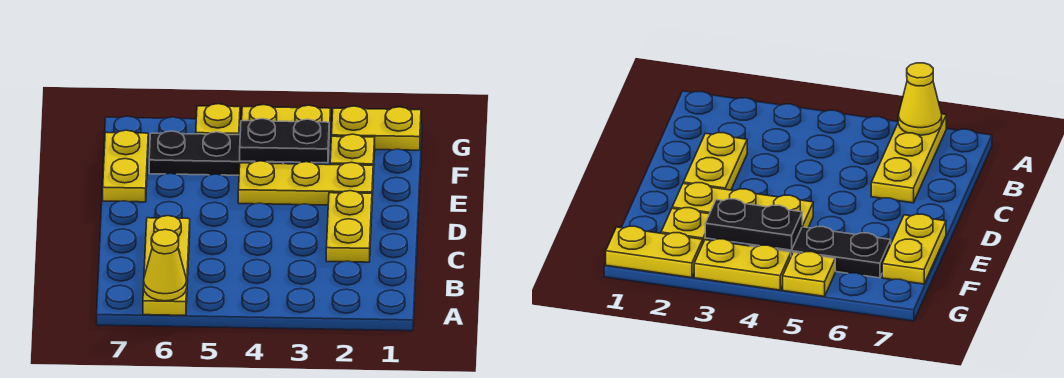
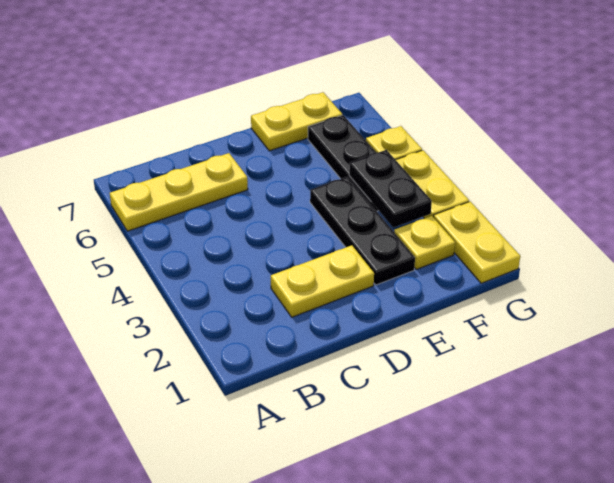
yellow 1x1 cone [144,229,187,301] -> none
yellow 1x3 plate [238,161,373,205] -> black 1x3 plate [310,177,415,285]

